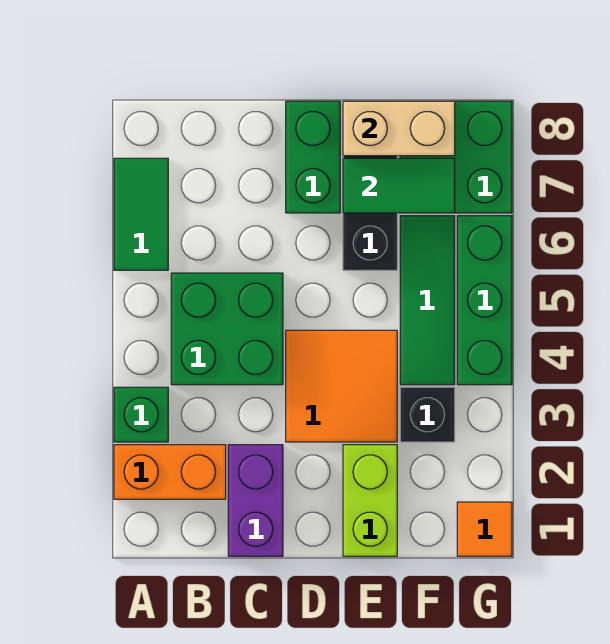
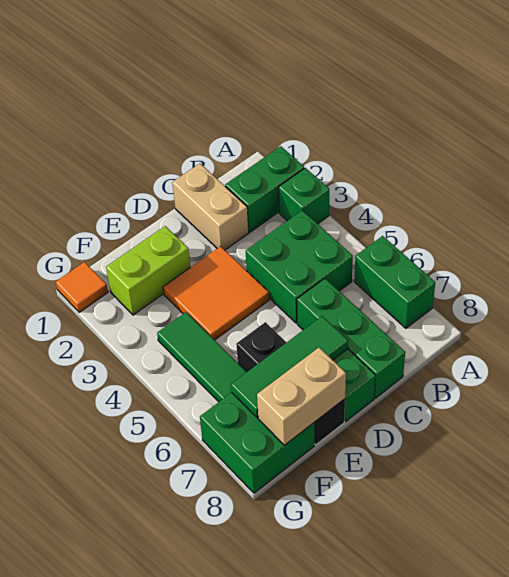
orange 1x2 brick [114,445,226,499] -> green 1x2 brick [225,146,304,232]
green 1x2 tile [114,158,168,270] -> green 1x2 brick [354,236,435,328]
purple 1x2 brick [228,445,283,556] -> tan 1x2 brick [172,164,249,250]
lime 1x2 brick [343,445,397,556] -> lime 1x2 brick turned to [106,226,190,315]
green 1x2 tile [343,158,455,213] -> green 1x3 tile [231,316,348,418]
black 1x1 brick [400,387,455,442] -> none
green 1x3 brick [457,216,512,385] -> green 1x3 brick moved to [297,279,405,398]

